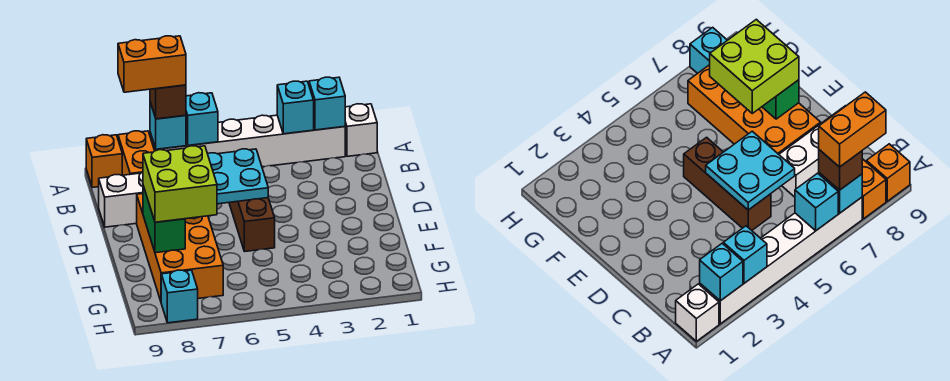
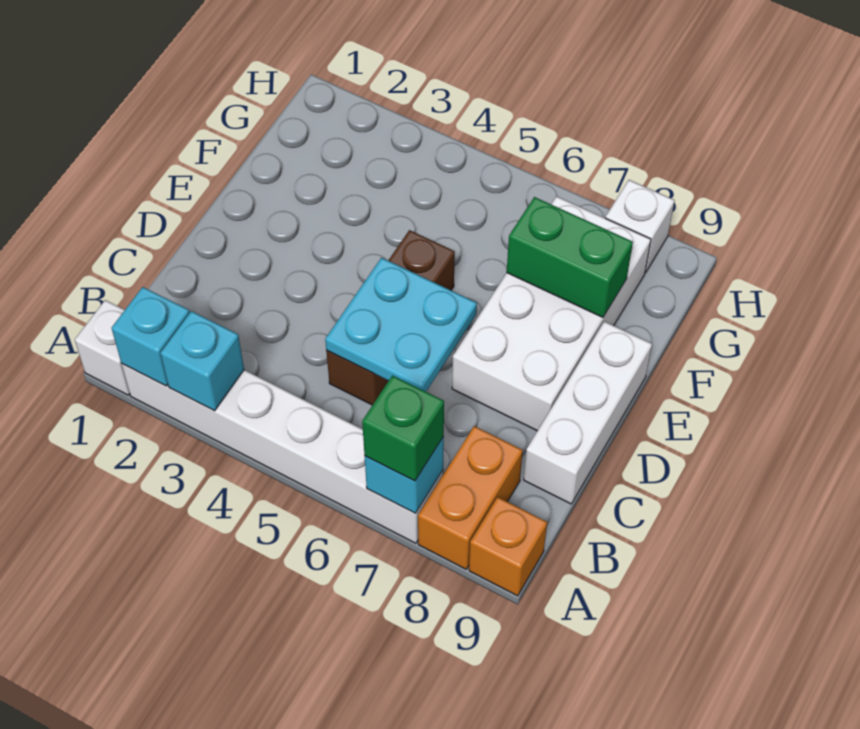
cyan 1x1 brick [186,93,218,145] -> none
brown 1x1 brick [150,85,186,119] -> green 1x1 brick [362,376,444,481]
orange 1x2 brick [118,36,186,92] -> none
white 1x3 brick [99,172,143,227] -> white 1x3 brick turned to [524,321,652,504]
orange 2x4 brick [137,194,223,301] -> white 2x4 brick [452,196,651,431]
lime 2x2 brick [143,146,217,222] -> none
green 1x2 brick [143,186,185,253] -> green 1x2 brick turned to [507,197,633,317]
cyan 1x1 brick [161,270,198,323] -> white 1x1 brick [606,180,675,273]

